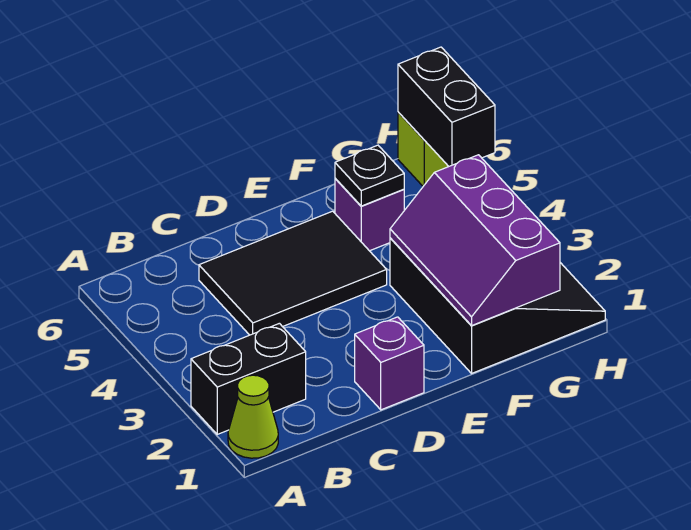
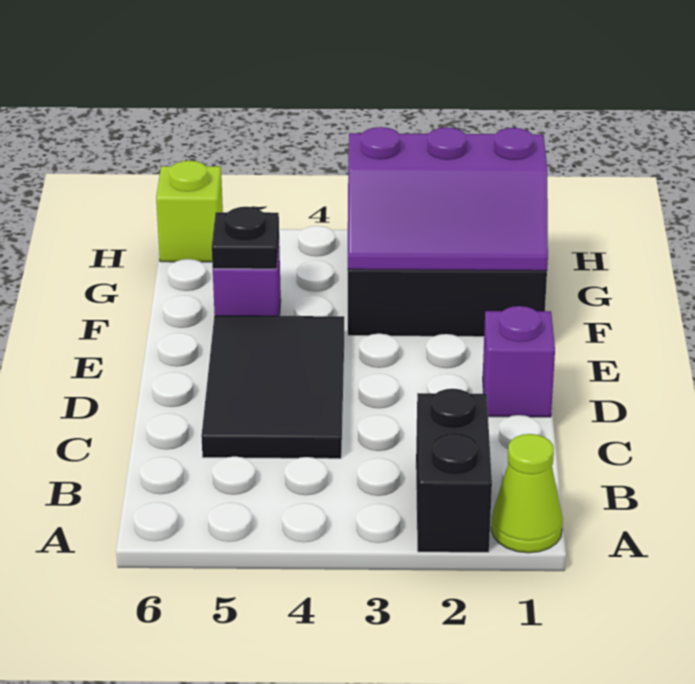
black 1x2 brick [398,47,495,166] -> none

